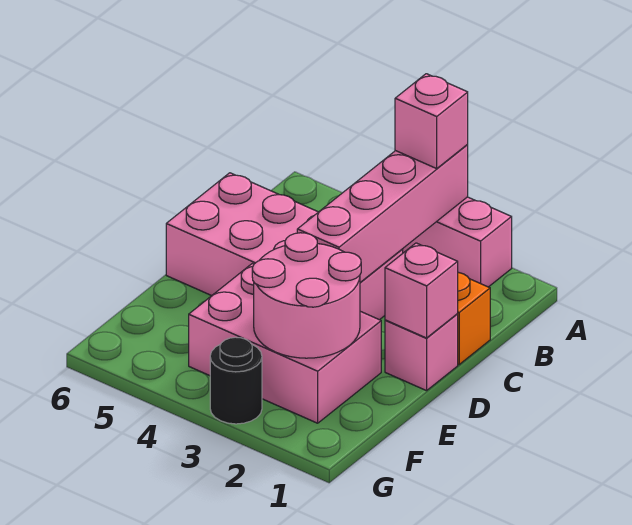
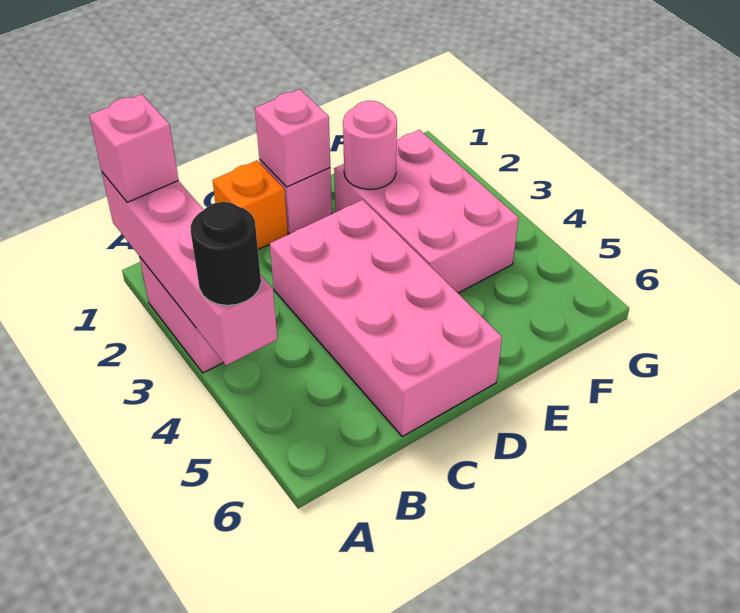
pink 1x4 brick [297,145,468,282] -> pink 1x4 brick turned to [102,172,277,365]
pink 1x1 brick [395,74,468,169] -> pink 1x1 brick moved to [89,94,178,202]
pink 2x2 round brick [252,233,361,358] -> pink 1x1 round brick [343,101,397,190]
black 1x1 round brick [210,337,262,424] -> black 1x1 round brick moved to [191,202,261,305]

